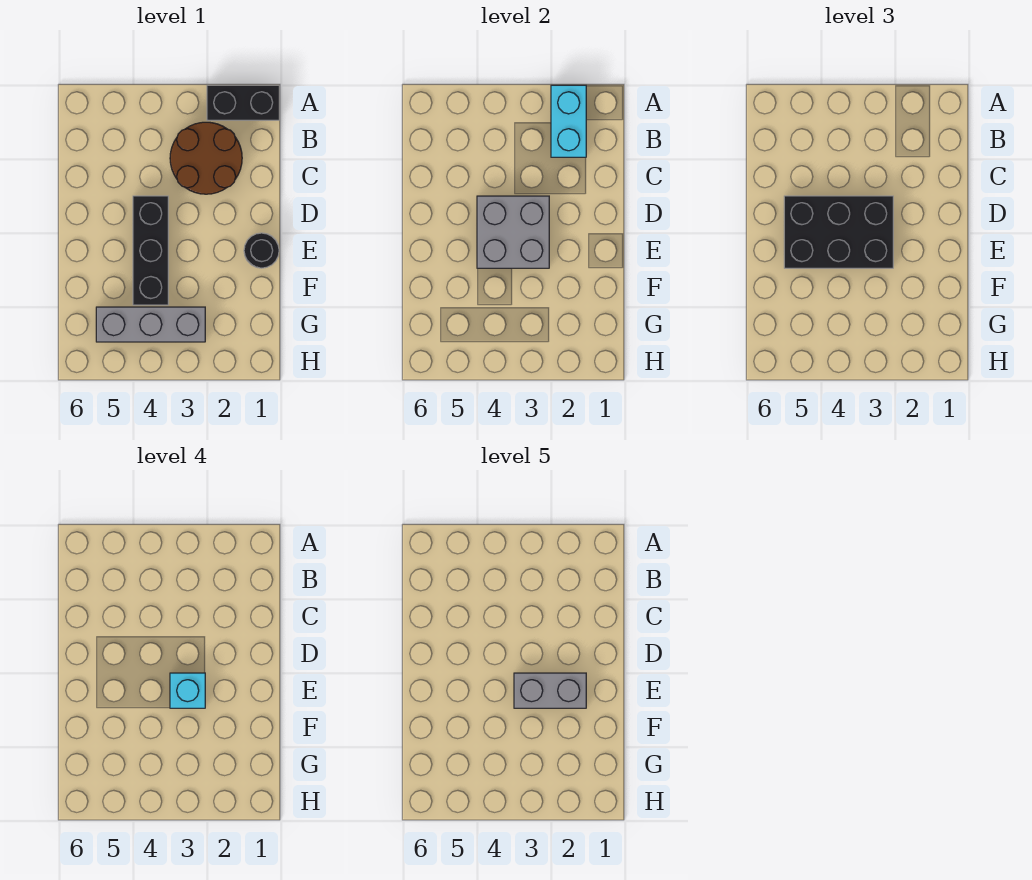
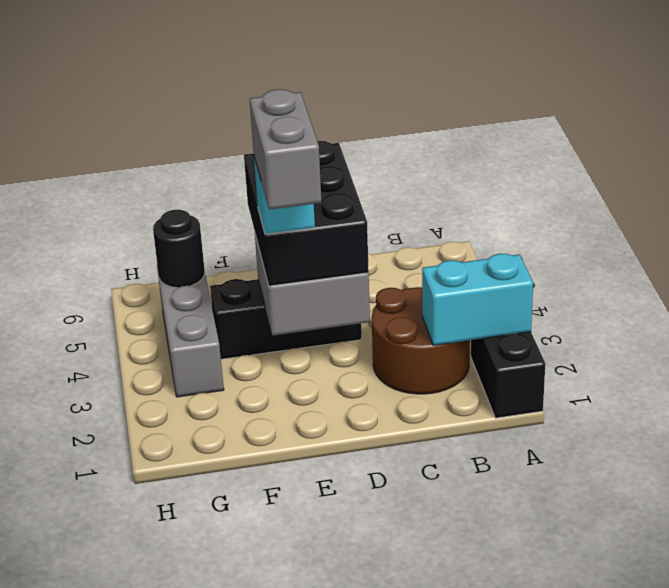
black 1x1 round brick [244,233,279,268] -> black 1x1 round brick moved to [153,210,205,288]

